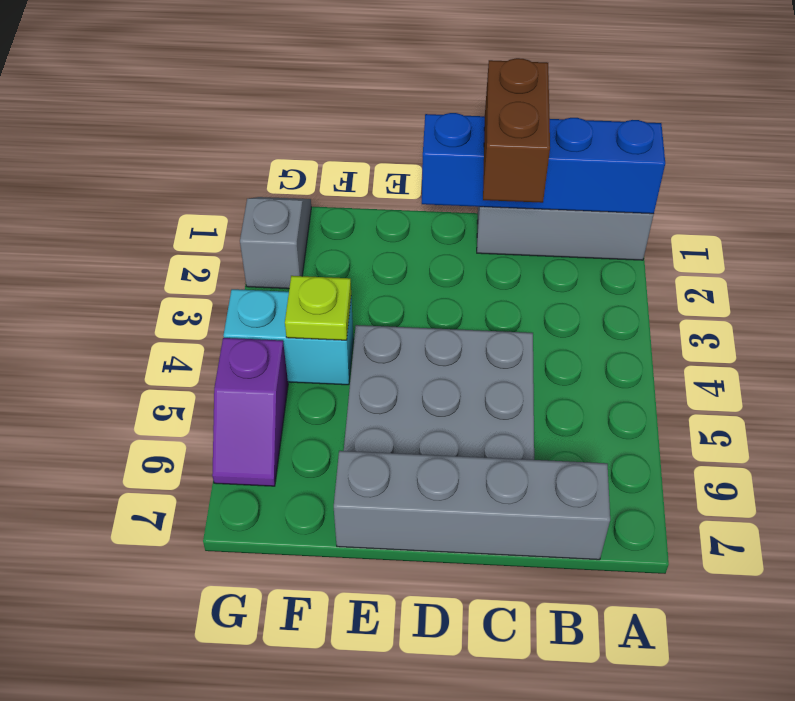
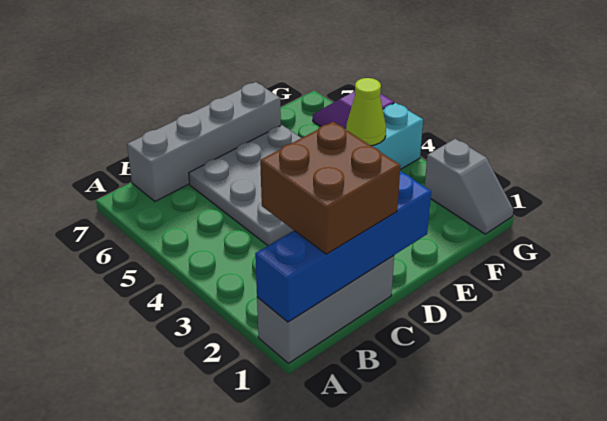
brown 1x2 brick [483,58,550,203] -> brown 2x2 brick [260,122,401,254]
lime 1x1 plate [285,276,351,340] -> lime 1x1 cone [346,78,386,146]

